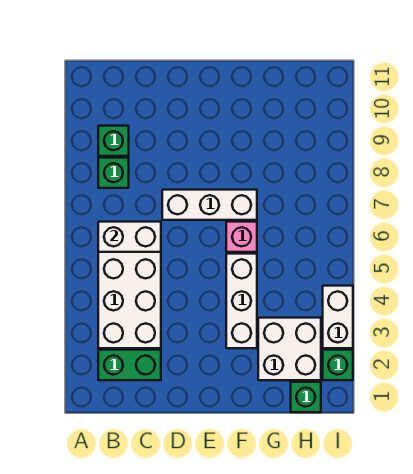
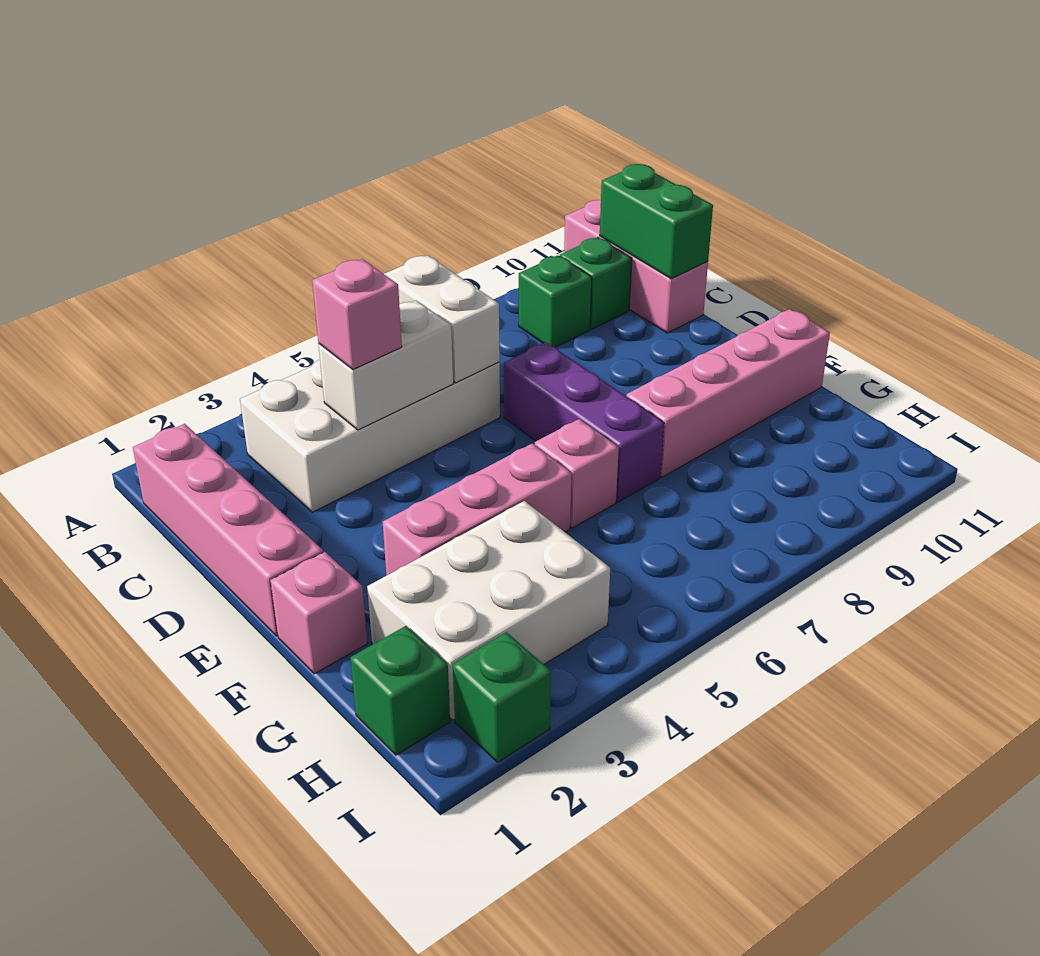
none -> pink 1x3 brick [564,200,708,333]
none -> pink 1x4 brick [133,424,323,636]
green 1x2 brick [98,350,161,380] -> green 1x2 brick moved to [600,164,713,279]
green 1x1 brick [98,158,129,188] -> green 1x1 brick moved to [560,237,632,329]
none -> pink 1x1 brick [312,259,402,370]
white 1x3 brick [162,190,257,220] -> purple 1x3 brick [504,342,664,502]
none -> pink 1x1 brick [270,552,367,674]
white 1x3 brick [226,254,257,348] -> pink 1x3 brick [383,443,572,575]
none -> pink 1x4 brick [626,309,830,477]
white 2x2 brick [258,318,321,380] -> white 2x3 brick [367,501,610,720]
white 1x2 brick [323,286,353,348] -> white 1x2 brick moved to [319,300,453,430]

